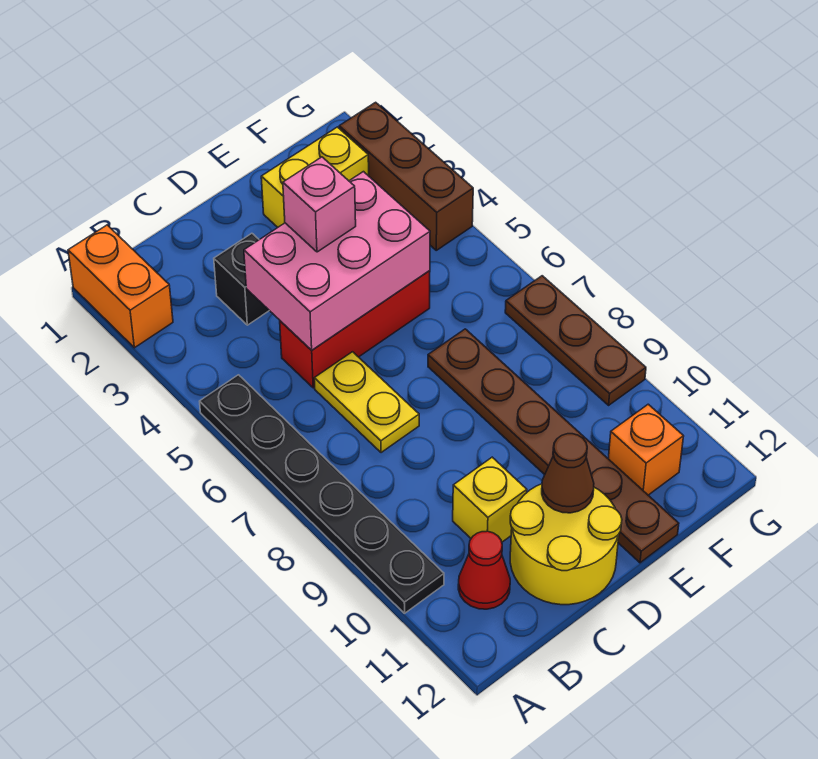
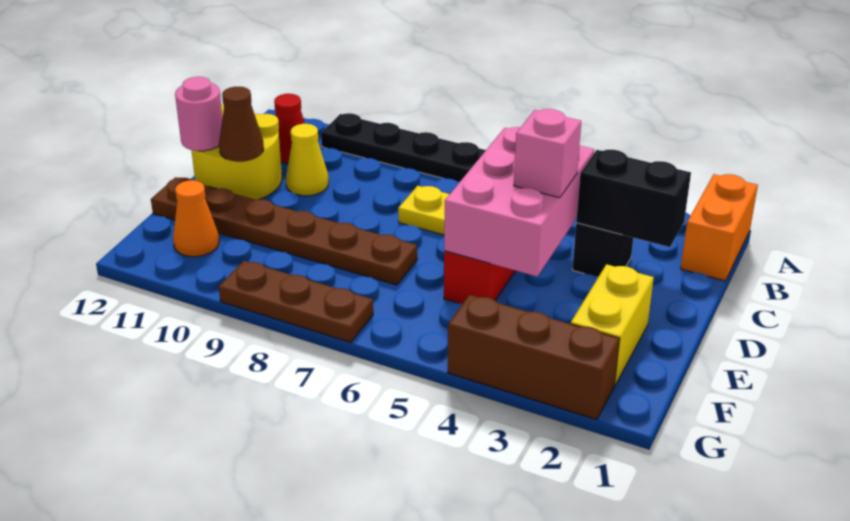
orange 1x2 brick [68,225,173,348] -> orange 1x2 brick turned to [680,174,758,281]
none -> black 1x2 brick [576,150,691,247]
yellow 1x1 brick [453,457,527,542] -> yellow 1x1 cone [286,124,328,196]
none -> pink 1x1 round brick [175,77,223,151]
orange 1x1 brick [608,404,684,495] -> orange 1x1 cone [173,180,219,257]

